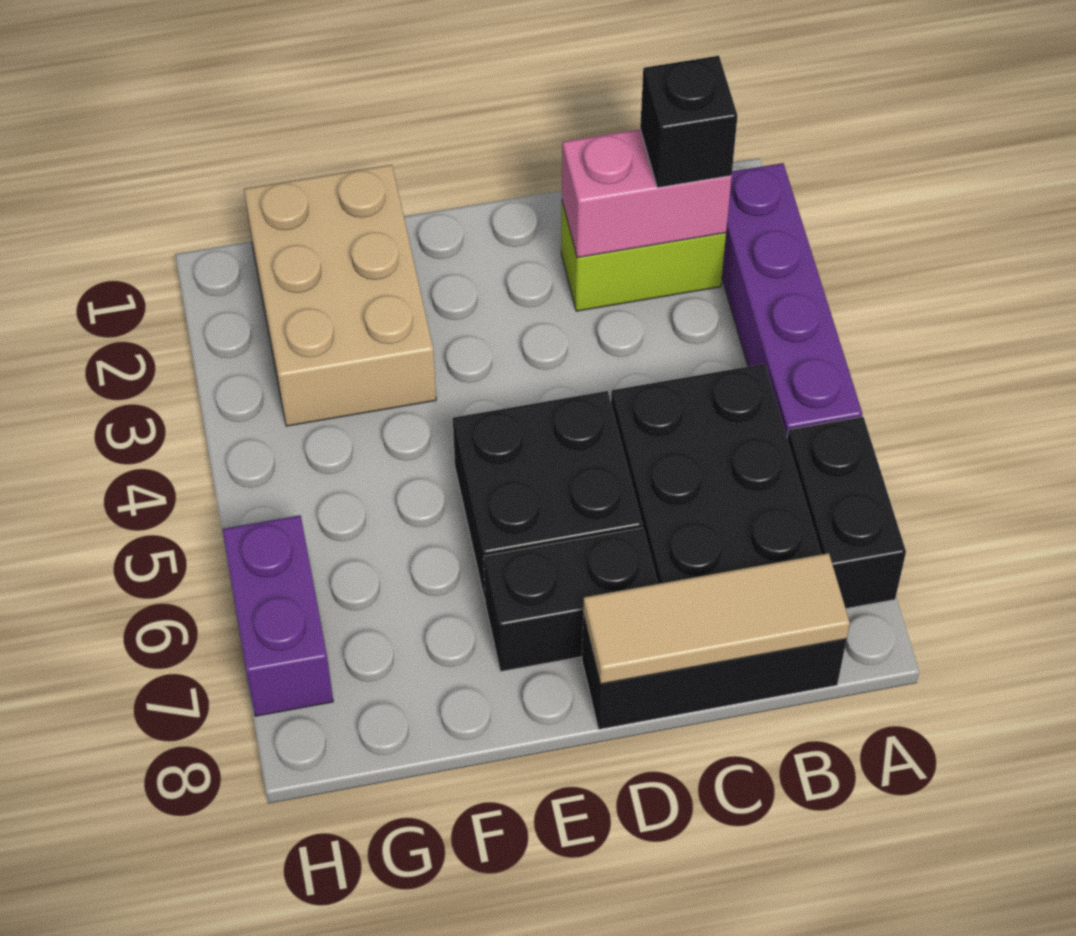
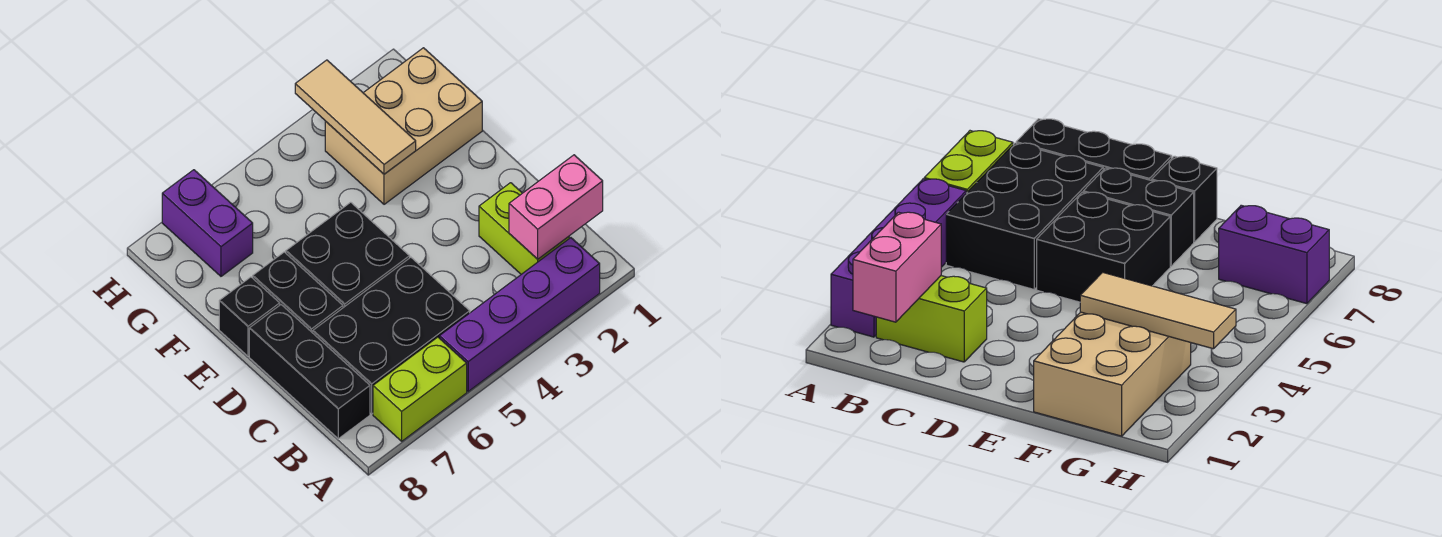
black 1x2 brick [787,417,906,608] -> lime 1x2 brick [373,337,467,441]
pink 1x2 brick [562,129,732,258] -> pink 1x2 brick turned to [509,155,603,259]
black 1x1 brick [640,56,738,188] -> black 1x1 brick moved to [219,277,280,356]
tan 1x3 tile [583,553,850,684] -> tan 1x3 tile moved to [295,60,416,174]
purple 1x2 brick [222,515,333,716] -> purple 1x2 brick turned to [162,170,253,276]

